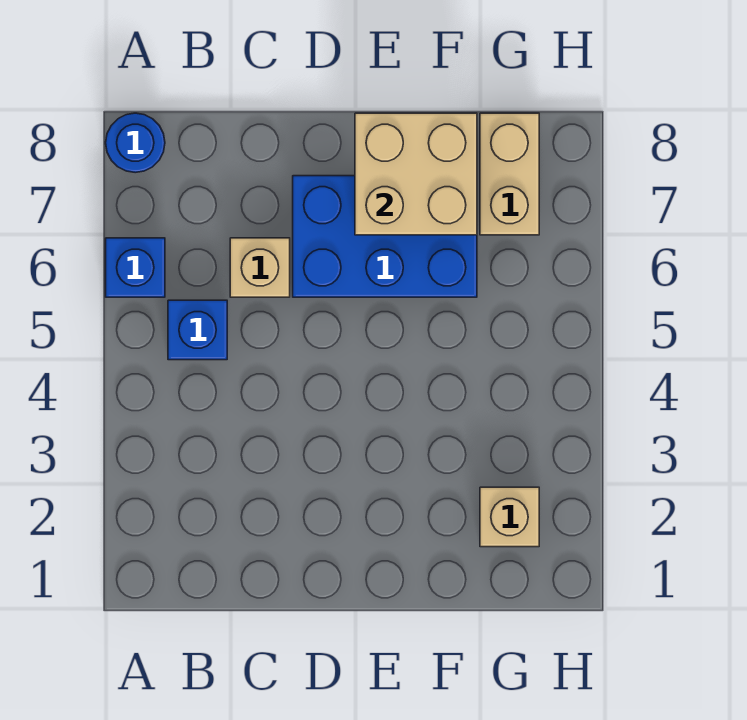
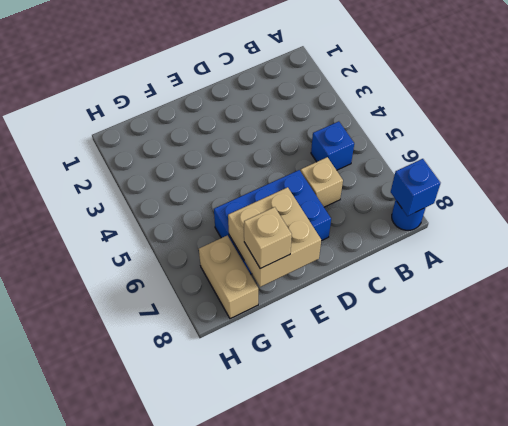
blue 1x1 brick [106,238,165,297] -> blue 1x1 brick moved to [391,159,440,216]
tan 1x1 brick [480,487,539,547] -> tan 1x1 brick moved to [244,207,292,268]

